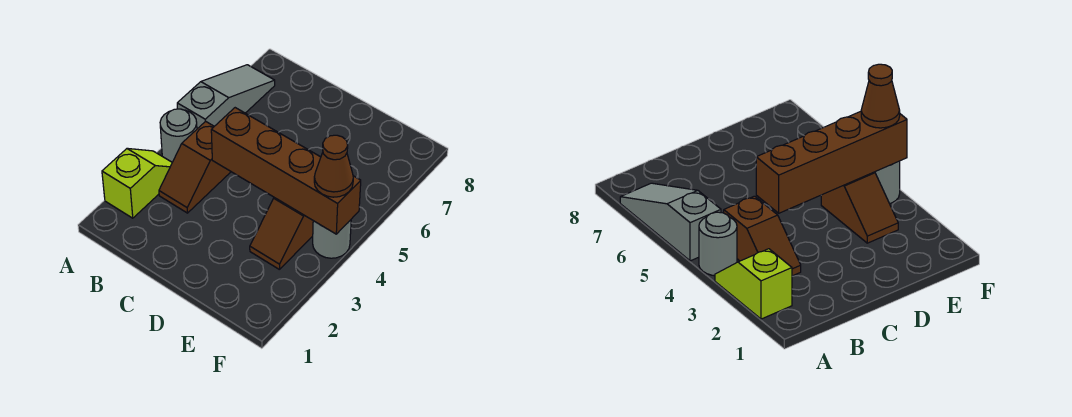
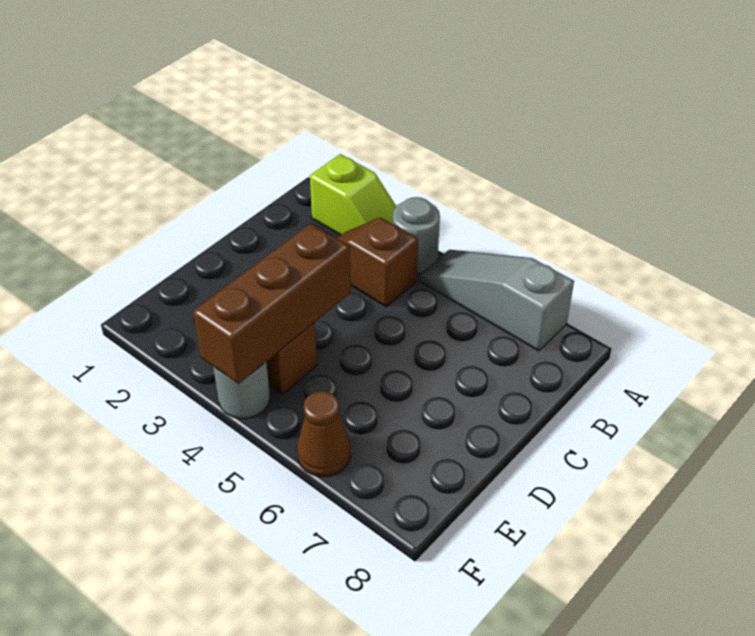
grey 1x3 slope [177,65,275,129] -> grey 1x3 slope turned to [420,250,574,351]
brown 1x4 brick [211,108,361,234] -> brown 1x3 brick [193,224,351,384]
brown 1x1 cone [314,135,353,197] -> brown 1x1 cone moved to [297,391,351,477]

